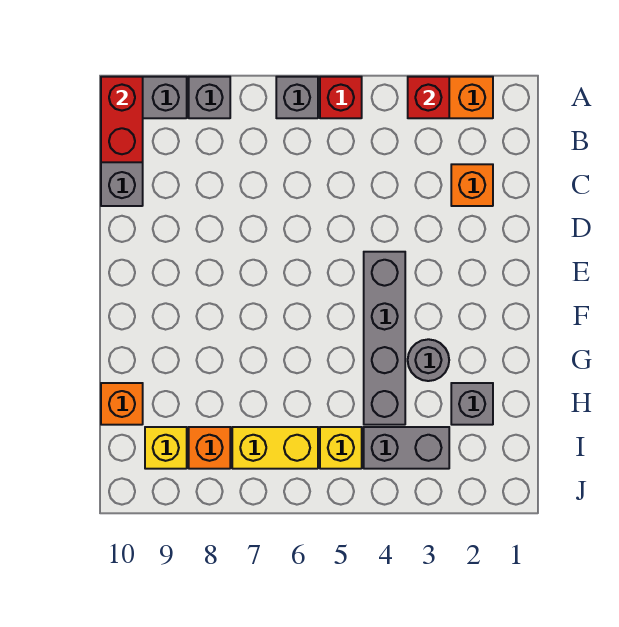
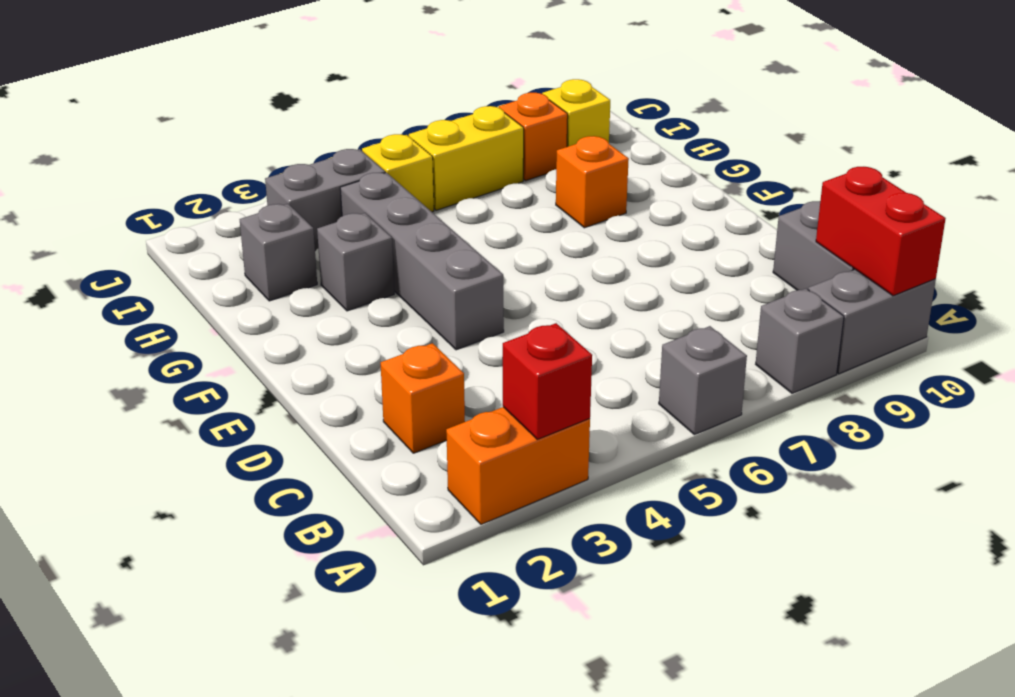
red 1x1 brick [320,77,362,118] -> none
grey 1x1 round brick [408,339,449,381] -> grey 1x1 brick [317,213,394,311]
orange 1x1 brick [101,383,143,425] -> orange 1x1 brick moved to [556,136,629,228]

